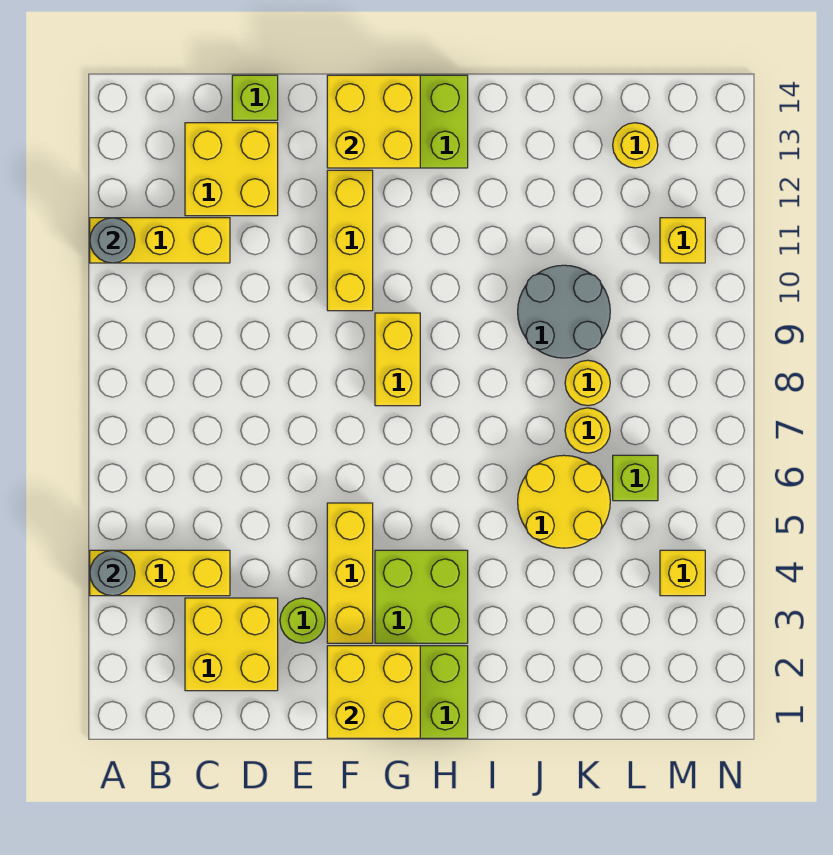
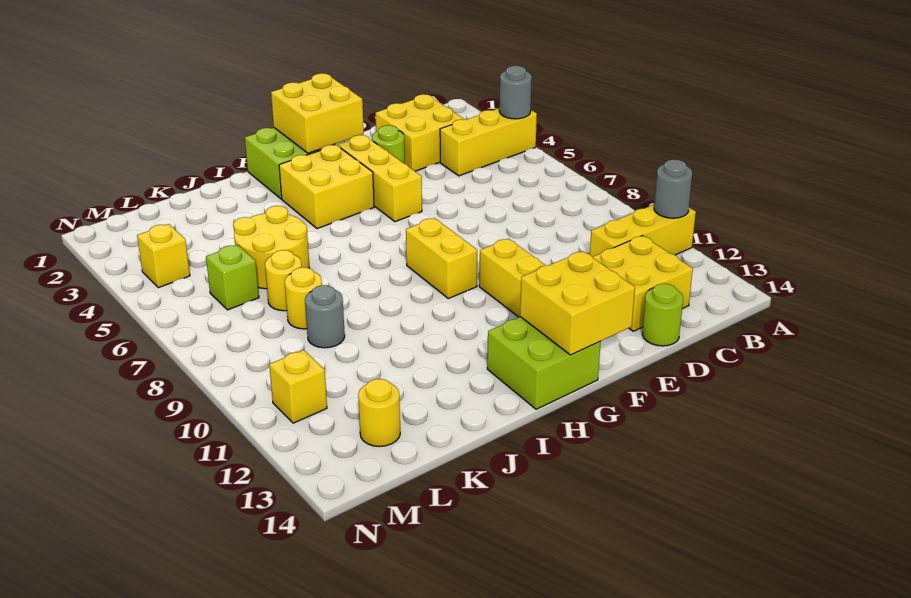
lime 1x1 brick [232,75,278,120] -> lime 1x1 round brick [642,283,683,346]
lime 2x2 brick [375,550,468,643] -> yellow 2x2 brick [279,145,374,229]
grey 2x2 round brick [518,265,610,358] -> grey 1x1 round brick [305,285,345,348]

